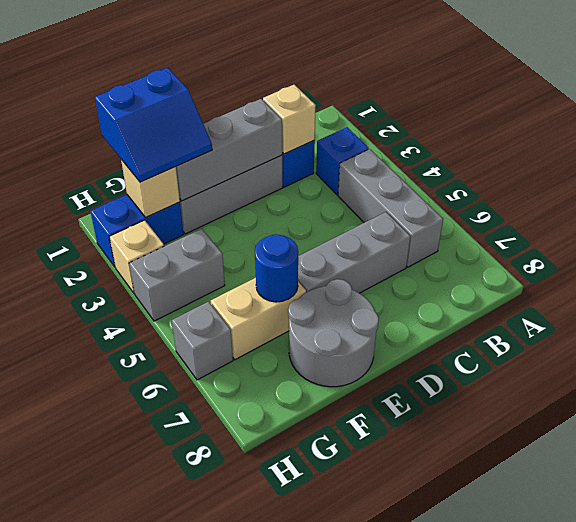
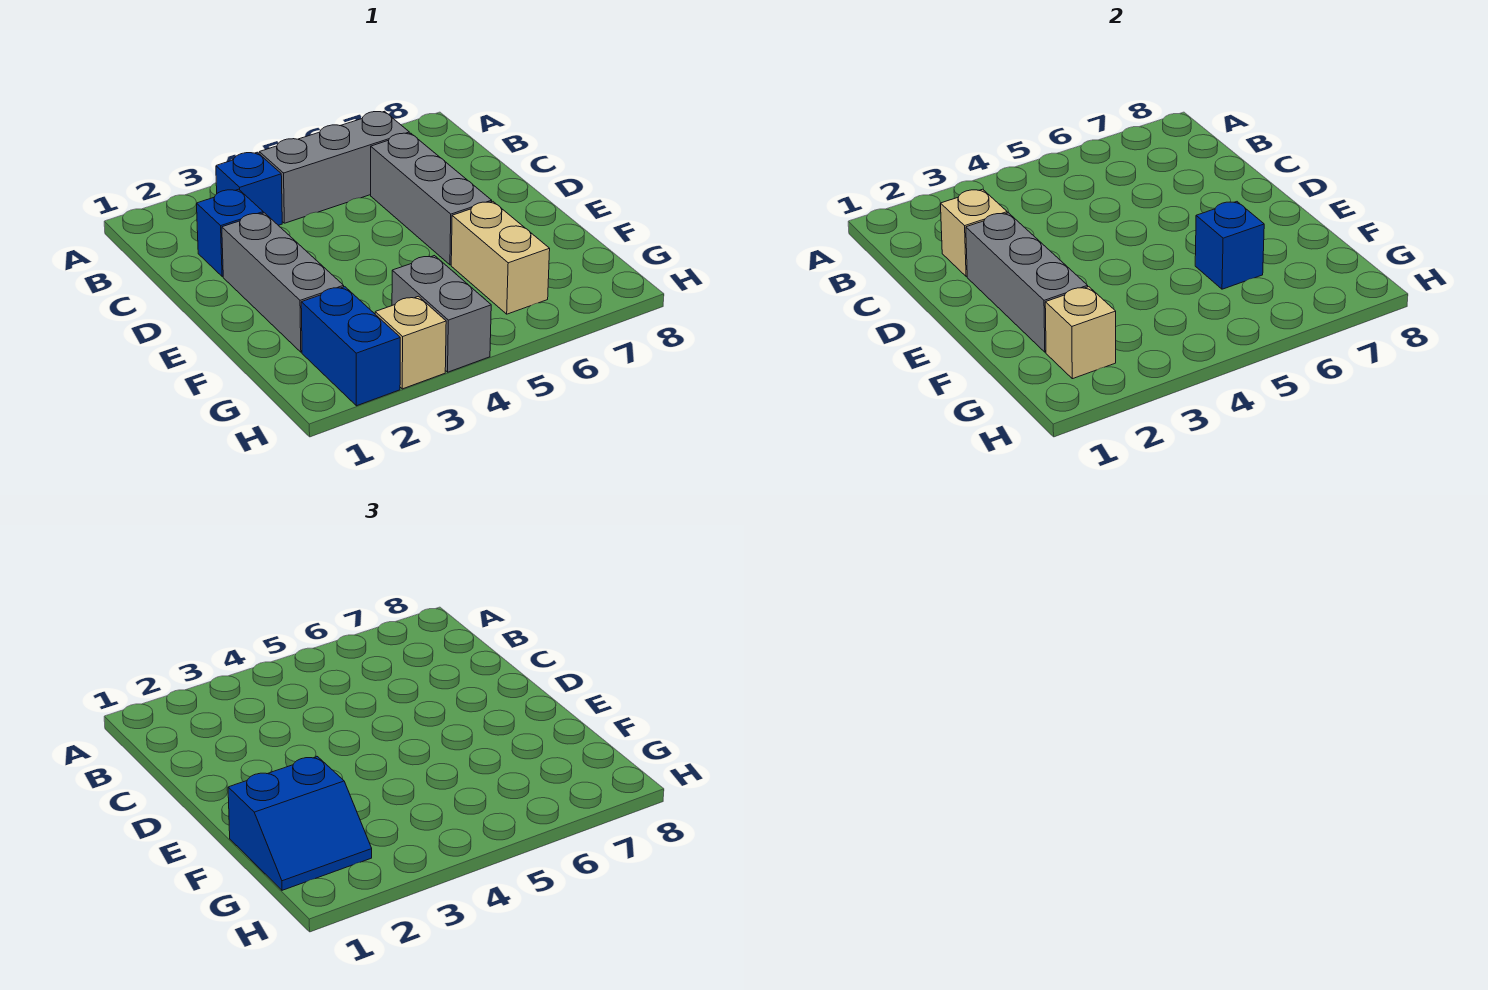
grey 2x2 round brick [288,279,379,387] -> none
blue 2x2 slope [95,68,212,182] -> blue 2x2 slope turned to [228,757,372,890]
blue 1x1 round brick [255,234,298,302] -> blue 1x1 brick [1195,202,1264,289]
grey 1x1 brick [172,302,233,380] -> none

